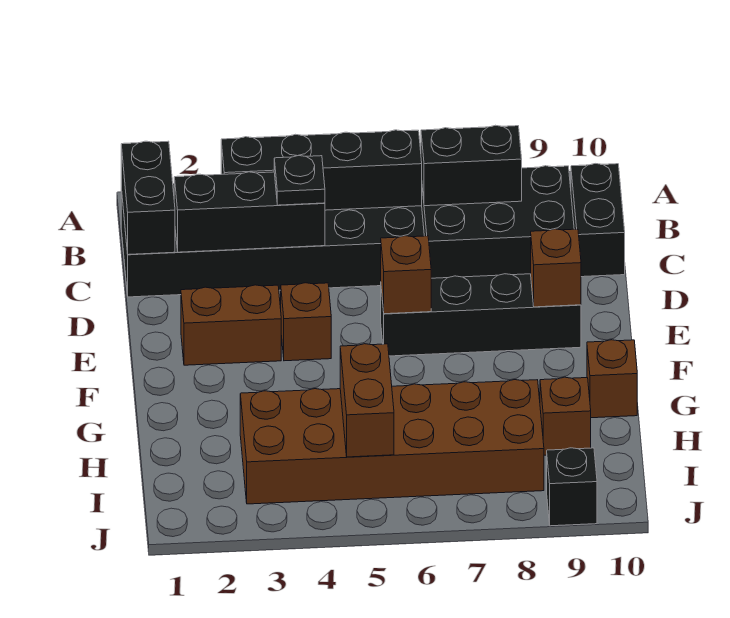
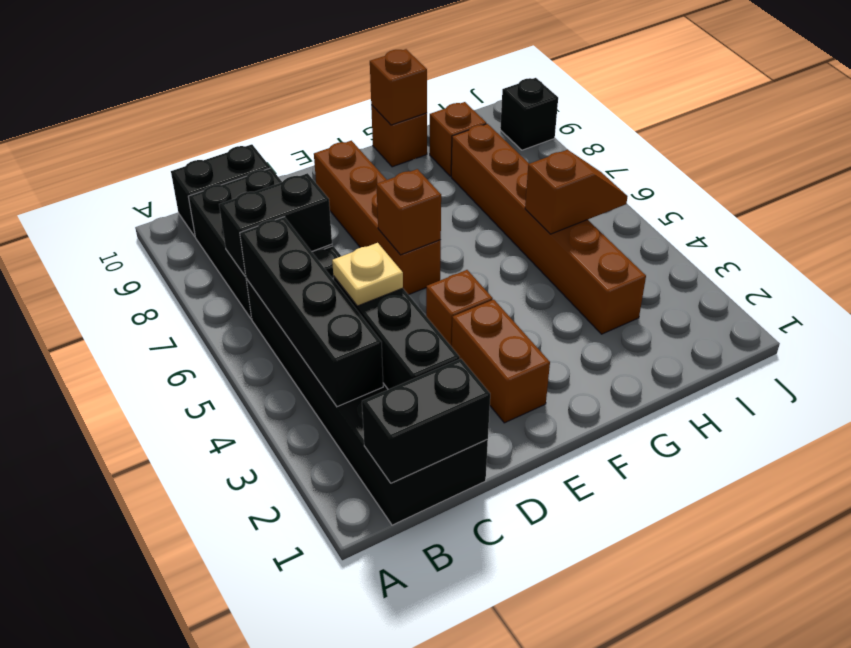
black 1x2 brick [421,125,522,206] -> black 1x2 brick turned to [219,173,332,276]
black 1x1 plate [274,156,325,205] -> tan 1x1 plate [332,243,403,306]
black 1x4 brick [381,274,581,356] -> brown 1x4 brick [314,141,441,295]
brown 1x1 brick [531,229,581,307] -> brown 1x1 brick moved to [370,49,427,125]
brown 2x6 brick [240,380,544,504] -> brown 1x6 brick [451,124,646,334]
brown 1x2 brick [340,344,394,457] -> brown 1x2 slope [525,150,628,234]

